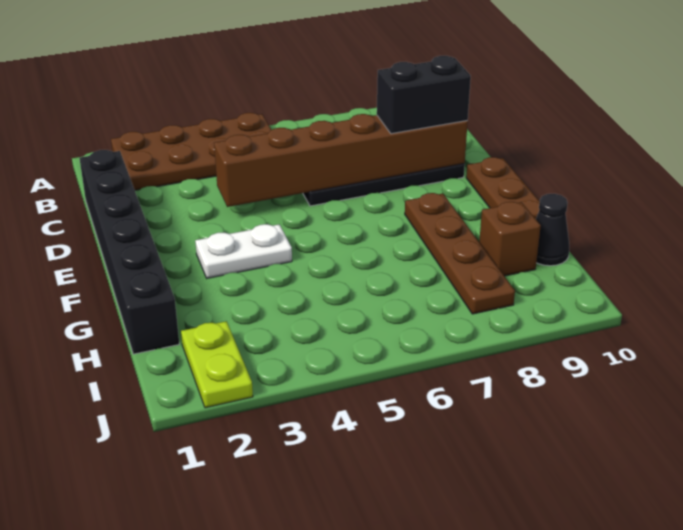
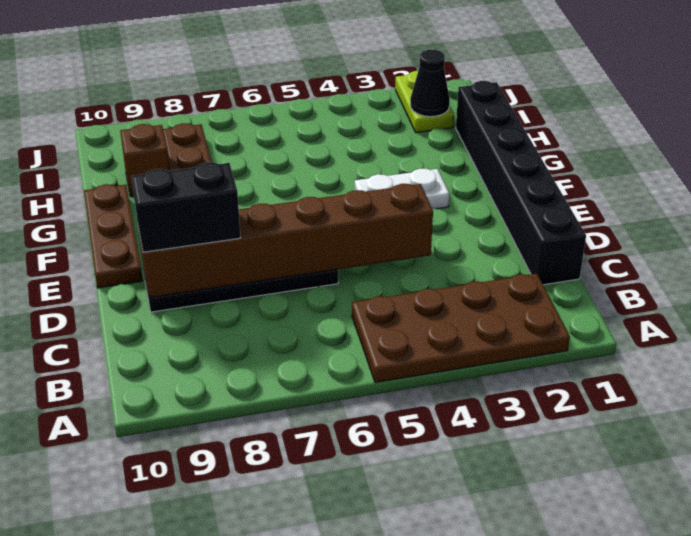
black 1x1 cone [536,194,569,266] -> black 1x1 cone moved to [410,49,450,117]

